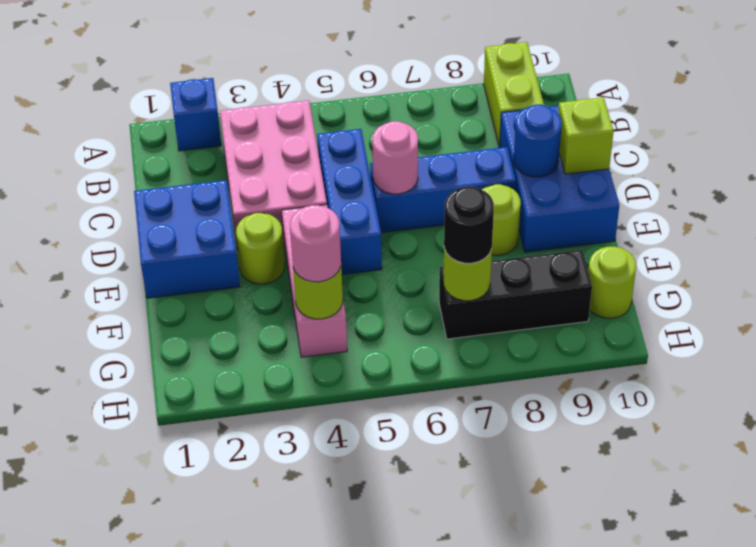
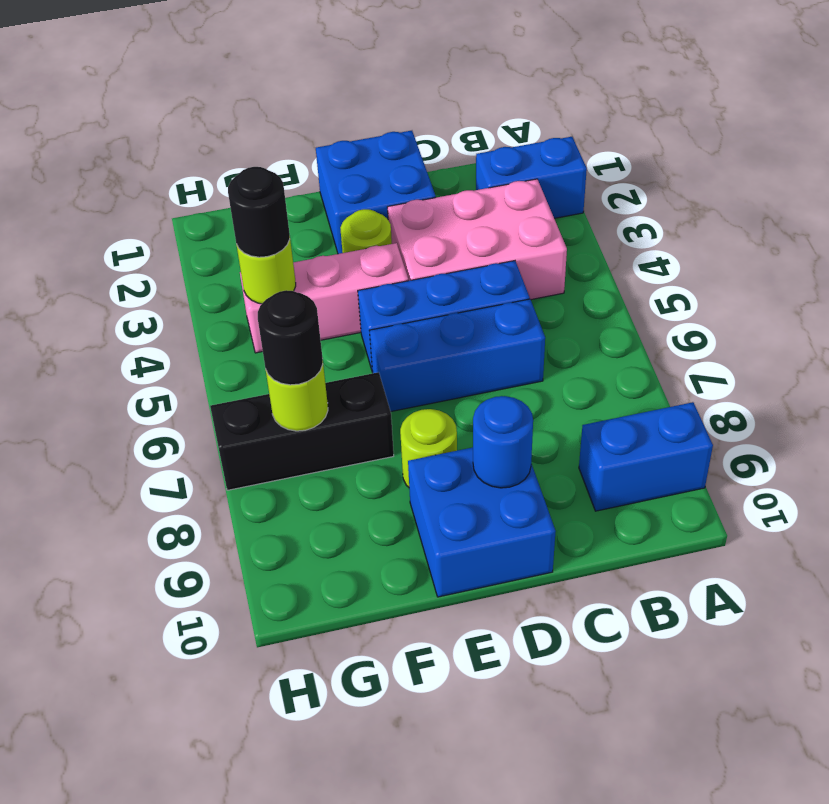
blue 1x1 brick [170,78,221,151] -> blue 1x2 brick [476,137,587,218]
lime 1x2 brick [484,42,544,148] -> blue 1x2 brick [579,402,713,511]
blue 2x3 brick [500,106,619,252] -> blue 2x2 brick [408,447,556,597]
blue 1x3 brick [370,147,516,233] -> blue 1x3 brick turned to [369,299,545,411]
pink 1x1 round brick [372,121,418,194] -> none
lime 1x1 brick [558,97,614,174] -> none
pink 1x1 round brick [290,205,341,282] -> black 1x1 round brick [228,167,290,257]
black 1x3 brick [439,250,592,339] -> black 1x3 brick turned to [210,372,394,490]
lime 1x1 round brick [588,247,636,318] -> none

